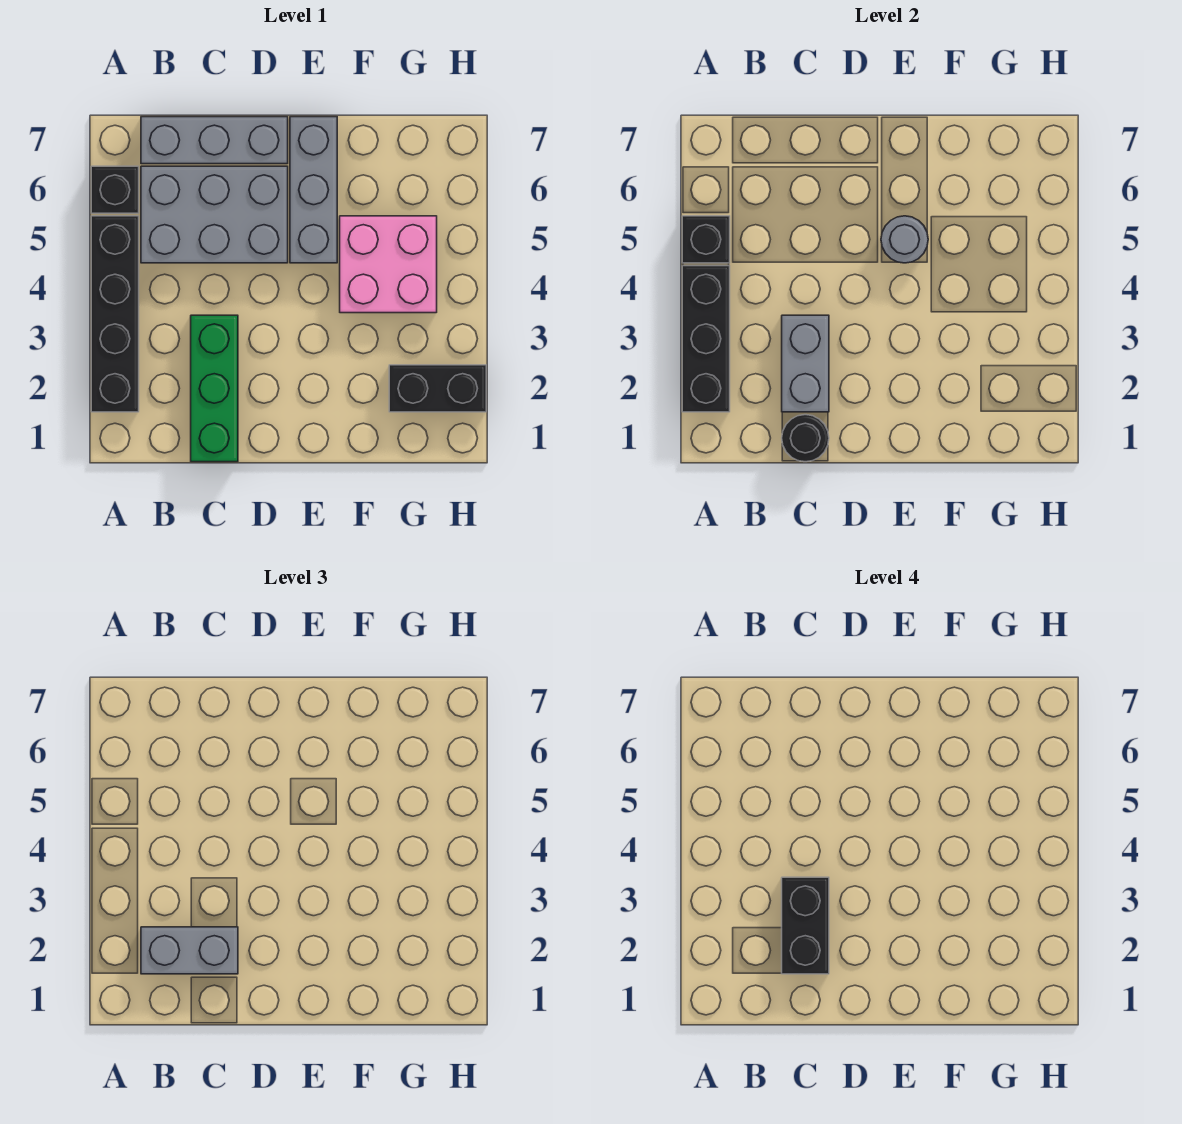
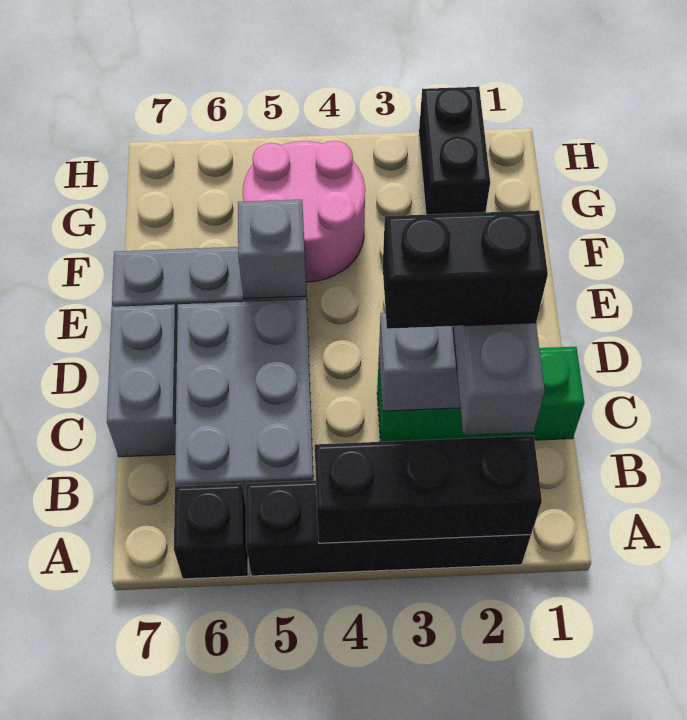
black 1x1 brick [682,216,730,263] -> none
grey 1x3 brick [141,117,288,164] -> grey 1x2 brick [107,304,178,457]
black 1x1 round brick [782,415,829,462] -> none
grey 1x1 round brick [881,216,928,263] -> grey 1x1 brick [238,200,306,299]
pink 2x2 brick [340,216,437,313] -> pink 2x2 round brick [243,141,365,282]

